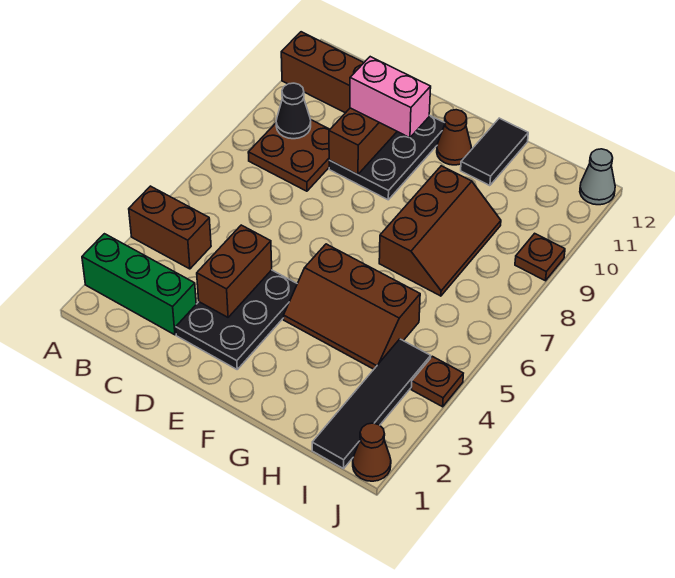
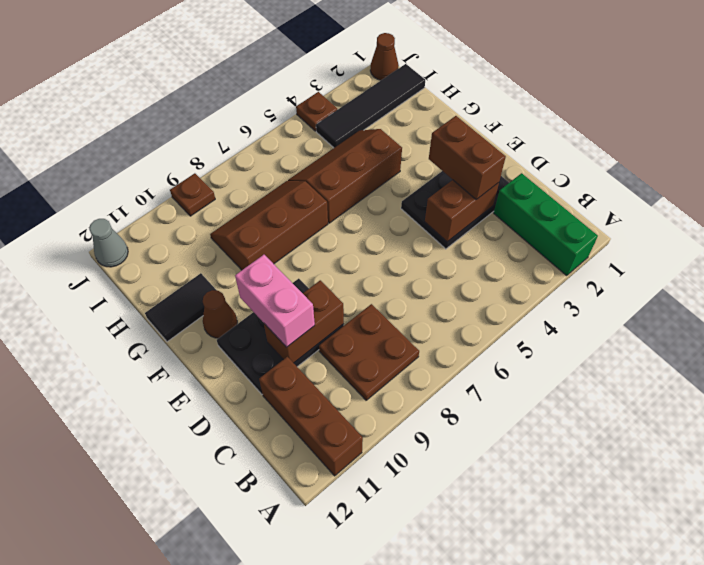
brown 1x2 brick [129,186,211,269] -> brown 1x2 brick moved to [429,116,506,200]
black 1x1 cone [276,83,311,139] -> none
brown 2x3 slope [284,244,420,369] -> brown 2x3 slope turned to [288,129,402,223]

